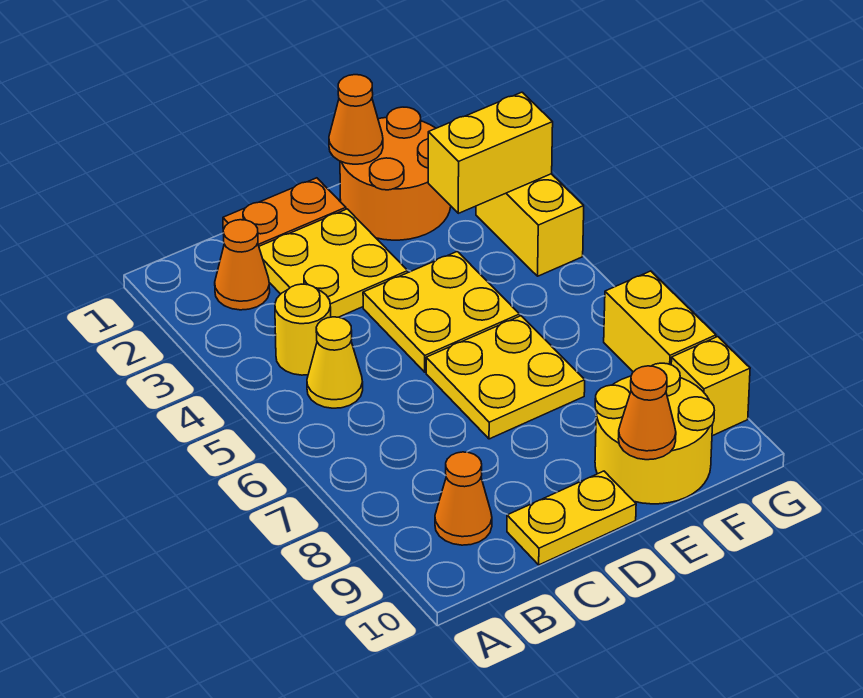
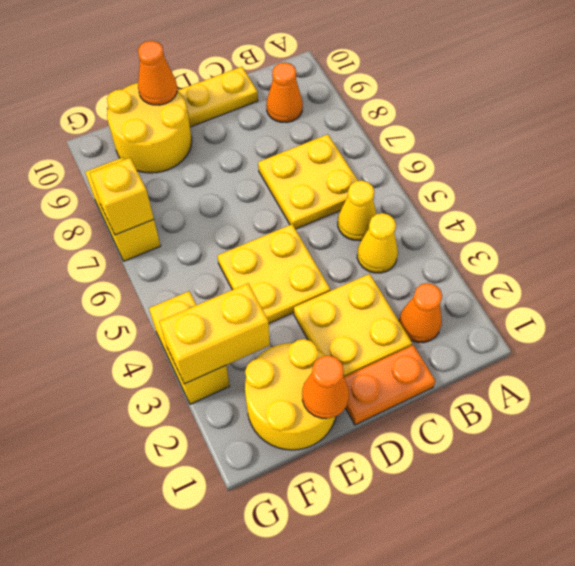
yellow 1x1 round brick [275,284,331,375] -> yellow 1x1 cone [357,213,398,273]
yellow 2x2 plate [426,316,585,439] -> yellow 2x2 plate moved to [258,134,358,229]
orange 2x2 round brick [340,107,451,240] -> yellow 2x2 round brick [245,339,336,450]
yellow 1x1 brick [671,337,750,436] -> yellow 1x1 brick moved to [90,158,154,235]

